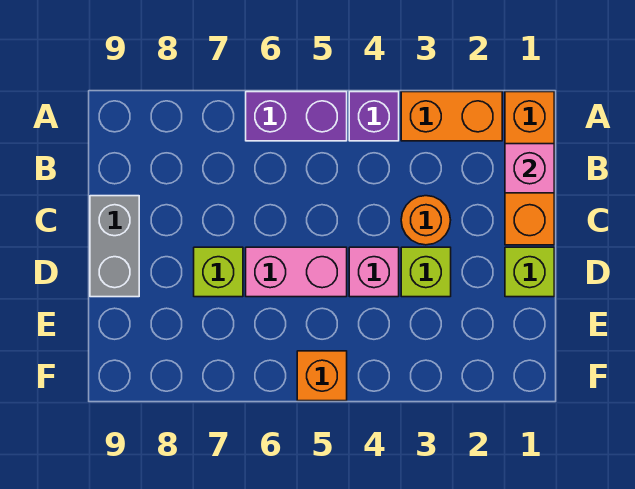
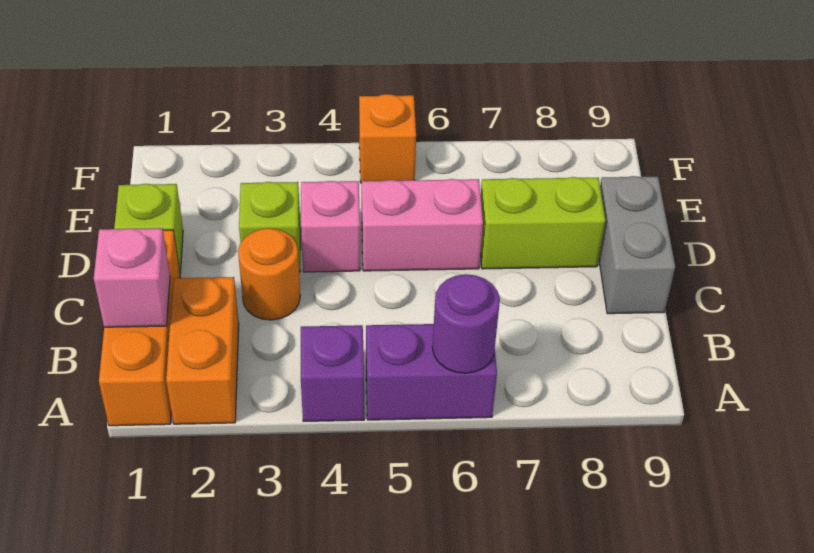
orange 1x2 brick [401,92,502,141] -> orange 1x2 brick turned to [166,277,239,424]
none -> purple 1x1 round brick [432,274,500,373]
lime 1x1 brick [194,247,243,297] -> lime 1x2 brick [480,177,605,269]

